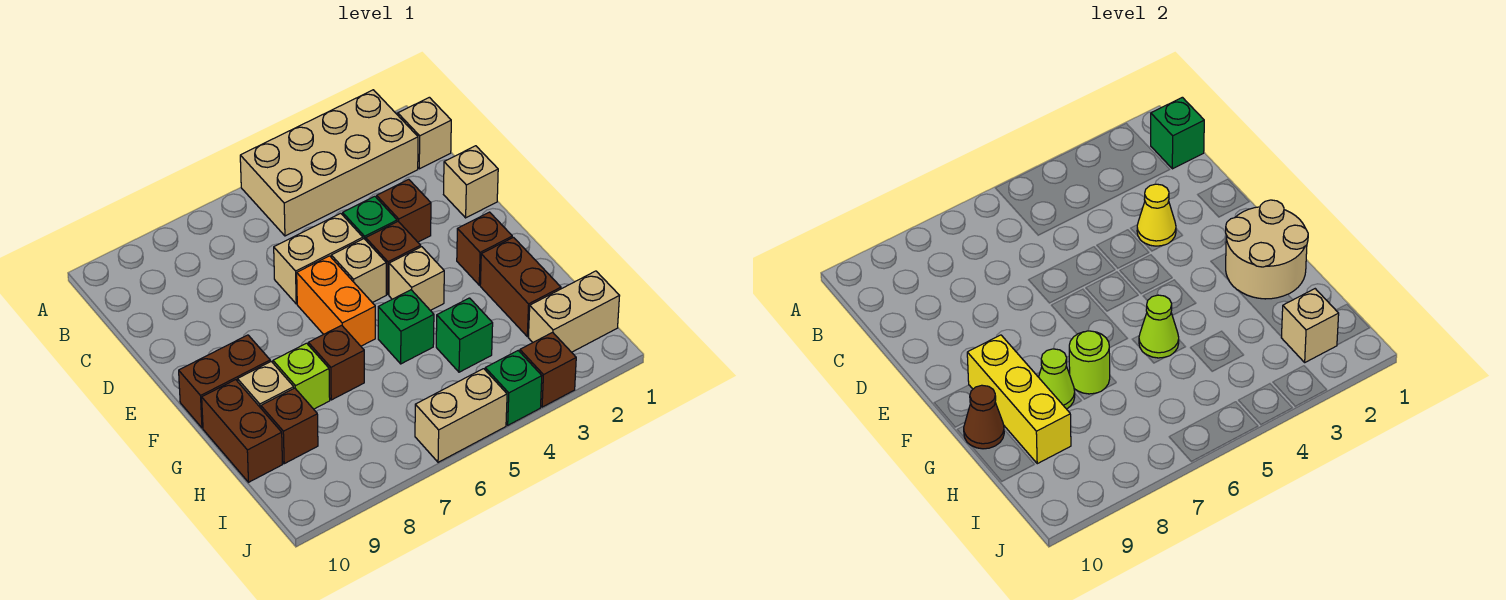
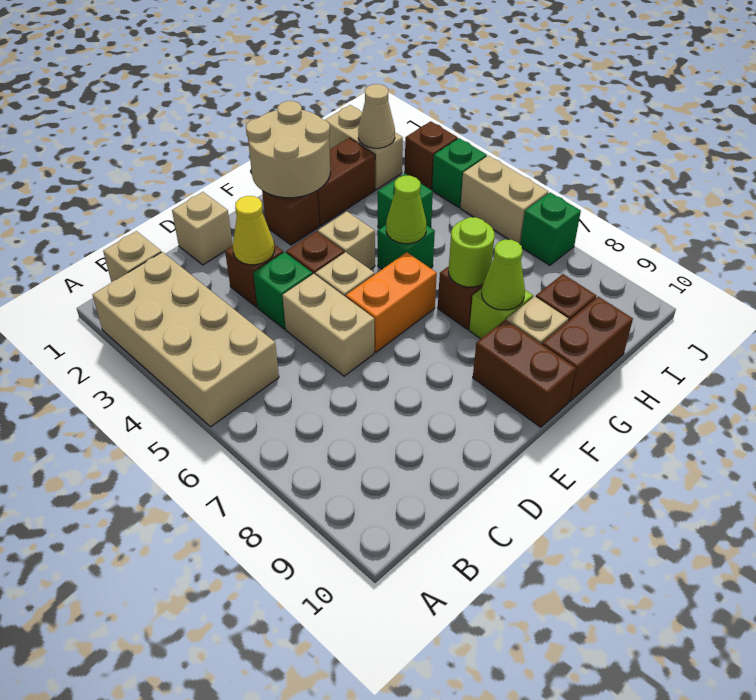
green 1x1 brick [1151,97,1204,169] -> green 1x1 brick moved to [520,192,581,265]
yellow 1x3 brick [967,335,1071,464] -> none
brown 1x1 cone [964,385,1004,449] -> none
tan 1x1 brick [1281,289,1339,362] -> tan 1x1 cone [358,84,395,148]

